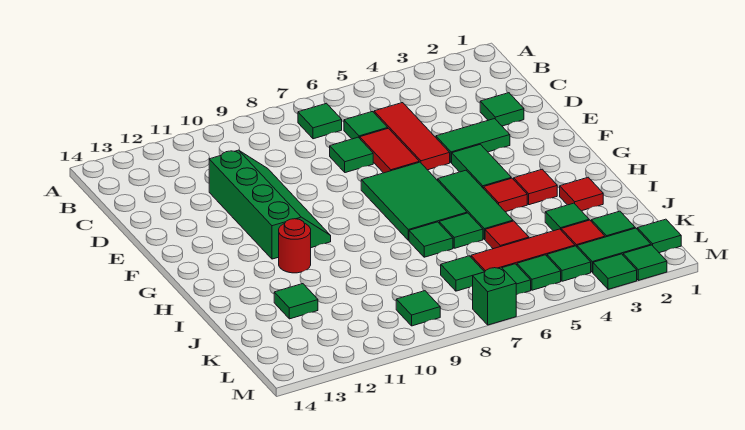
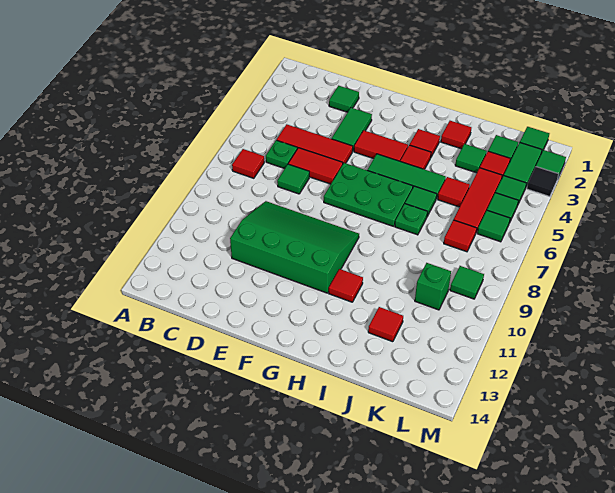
green 1x1 tile [298,103,342,139] -> red 1x1 tile [232,149,264,178]
green 1x1 tile [344,112,388,139] -> green 1x1 plate [266,140,297,169]
green 2x4 slope [209,150,331,259] -> green 3x4 slope [230,201,359,293]
green 1x2 tile [452,144,511,189] -> red 1x2 tile [354,130,408,161]
green 2x3 tile [361,162,467,240] -> green 2x3 plate [324,163,413,226]
red 1x1 round brick [279,219,311,273] -> red 1x1 tile [329,269,363,302]
green 1x1 tile [409,222,453,257] -> green 1x1 plate [395,204,428,235]
green 1x1 tile [274,284,318,319] -> red 1x1 tile [368,307,403,342]
green 1x1 tile [441,256,484,291] -> red 1x1 tile [444,220,477,252]
green 1x1 tile [593,254,637,289] -> black 1x1 tile [527,167,559,197]
green 1x1 brick [473,267,516,325] -> green 1x1 brick moved to [415,263,451,310]

